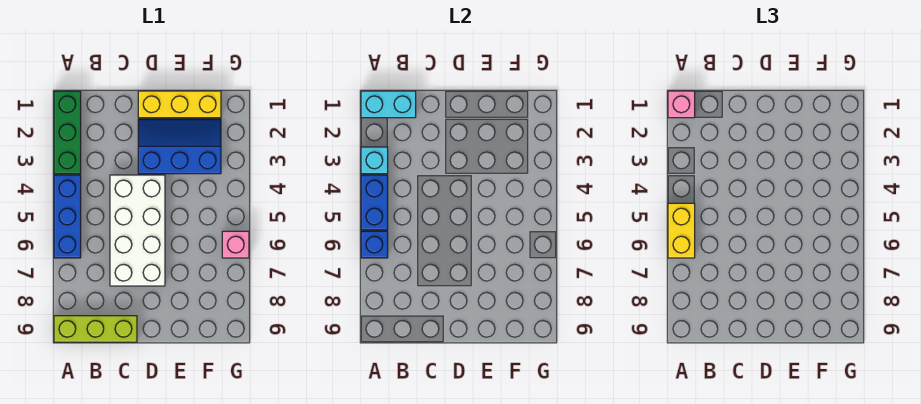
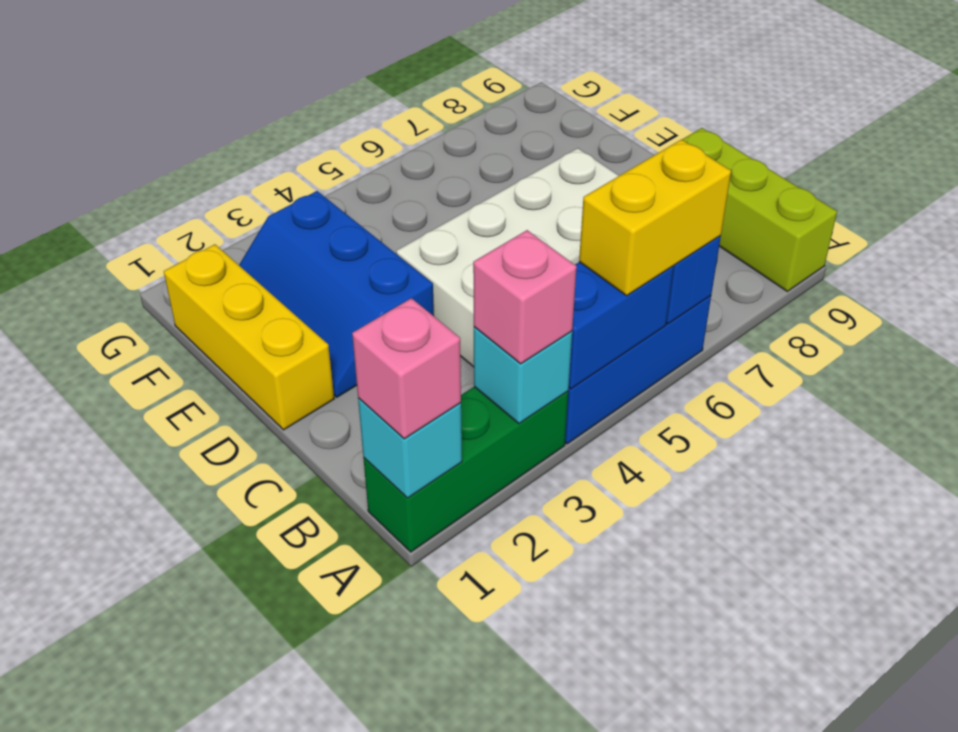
cyan 1x2 brick [361,91,416,118] -> cyan 1x1 brick [358,398,462,498]
pink 1x1 brick [222,231,249,258] -> pink 1x1 brick moved to [473,230,577,364]

